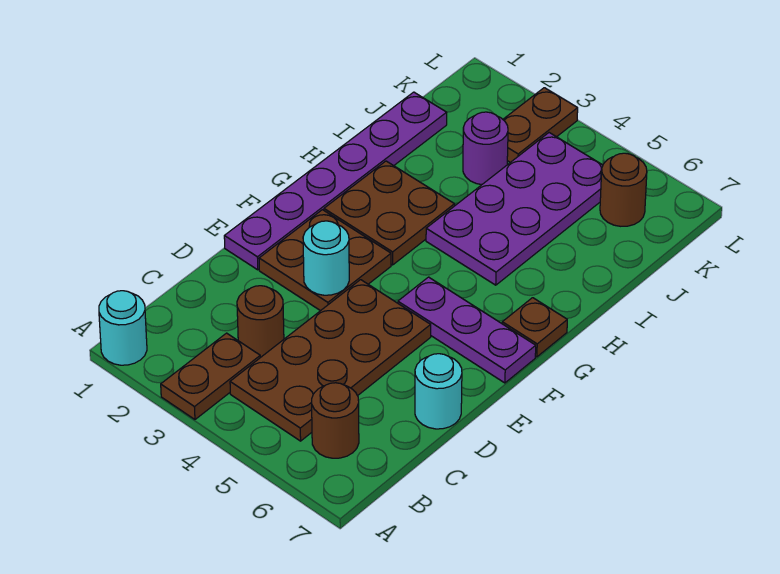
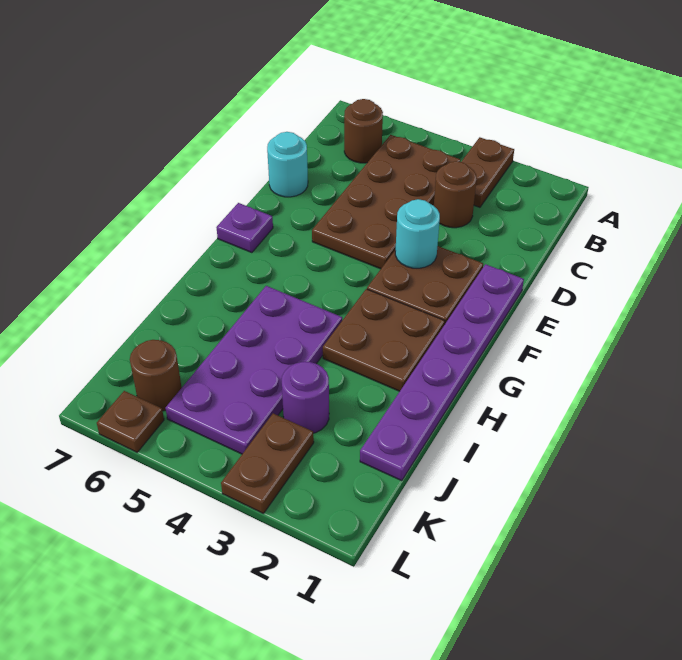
cyan 1x1 round brick [99,291,147,365] -> none
purple 1x3 plate [398,277,536,383] -> purple 1x1 plate [216,203,273,253]
brown 1x1 plate [502,298,567,357] -> brown 1x1 plate moved to [97,391,164,452]

